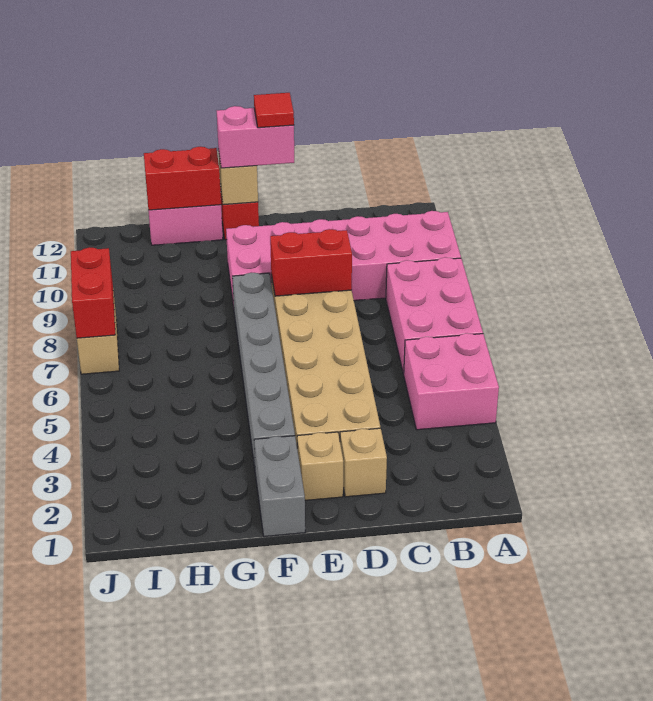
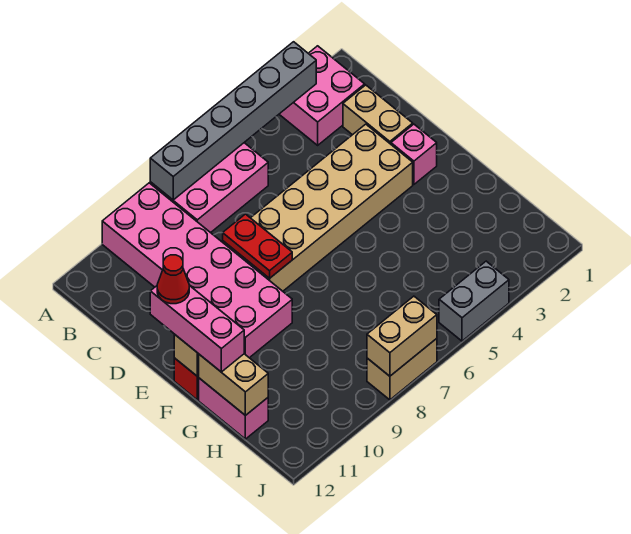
pink 2x2 brick [404,333,499,430] -> pink 2x2 brick moved to [279,46,365,145]
tan 1x1 brick [340,428,387,497] -> tan 1x2 brick [343,85,413,144]
red 1x2 brick [270,229,352,296] -> red 1x2 plate [223,214,292,278]
tan 1x1 brick [297,432,343,500] -> pink 1x1 brick [391,124,437,184]
pink 1x2 brick [217,106,294,168] -> pink 1x3 brick [150,285,244,372]
red 1x1 tile [254,93,294,128] -> red 1x1 cone [157,255,189,304]
grey 1x2 brick [254,436,305,537] -> grey 1x2 brick moved to [439,261,509,341]
grey 1x6 brick [232,273,295,468] -> grey 1x6 brick moved to [150,42,316,200]
red 1x2 brick [144,147,221,210] -> tan 1x2 brick [198,354,268,416]
red 1x2 brick [71,247,115,338] -> tan 1x2 brick [367,296,437,376]

